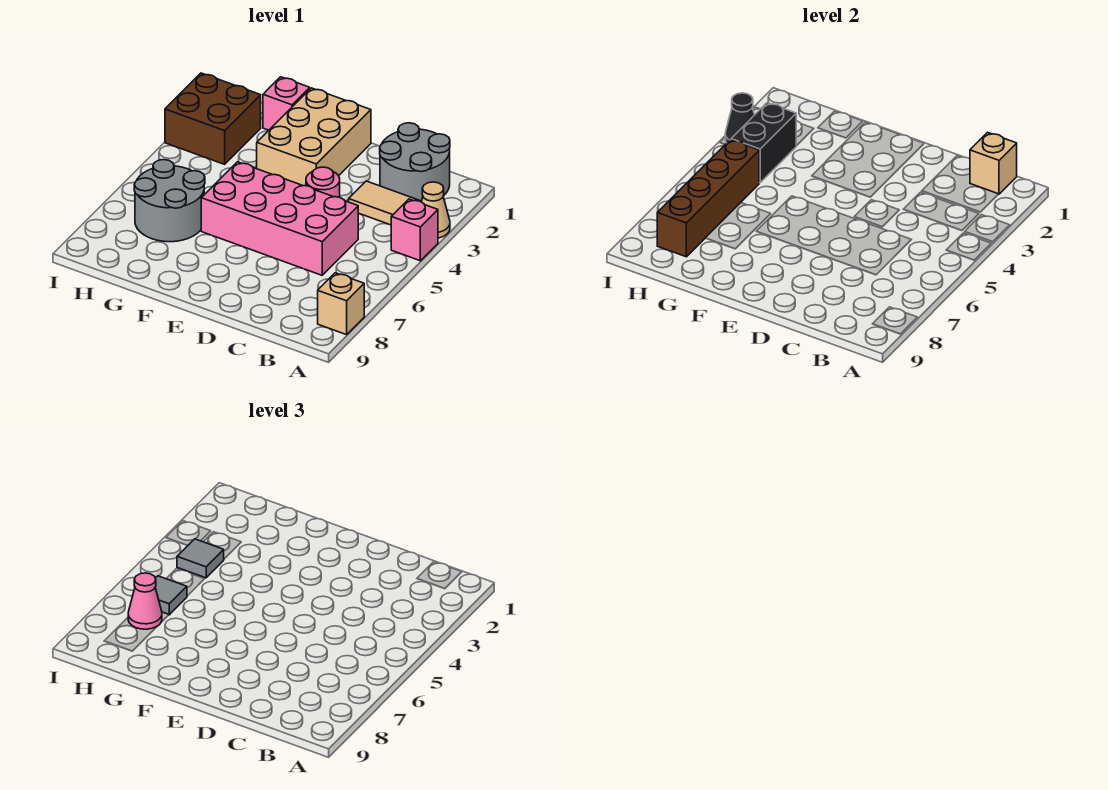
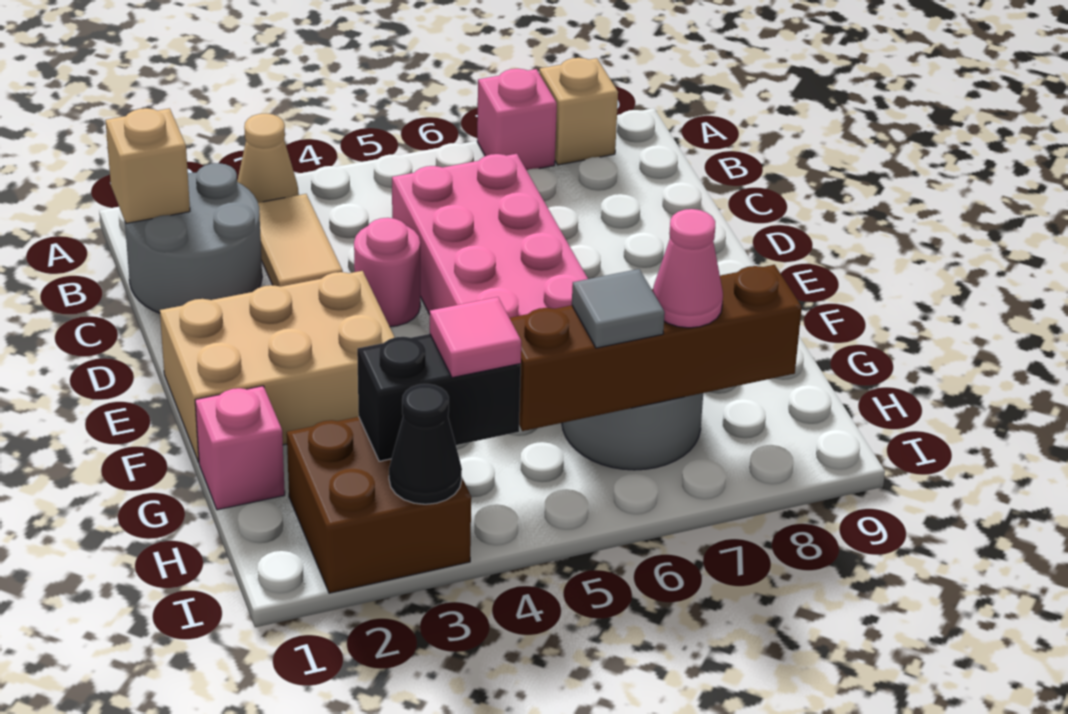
pink 1x1 brick [391,199,438,261] -> pink 1x1 brick moved to [477,69,557,170]
grey 1x1 tile [177,539,224,578] -> pink 1x1 tile [430,297,521,378]

